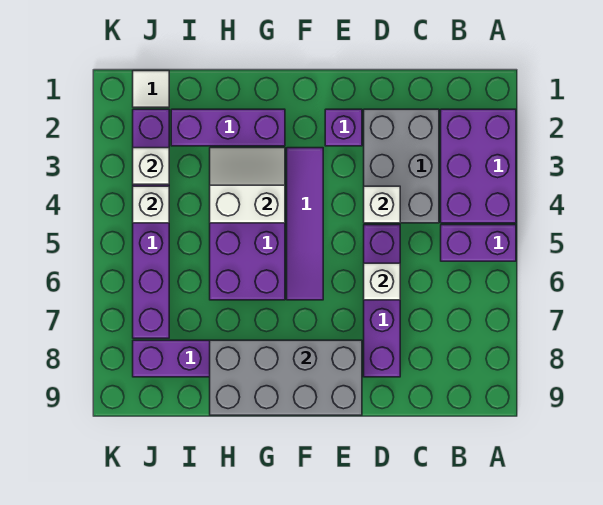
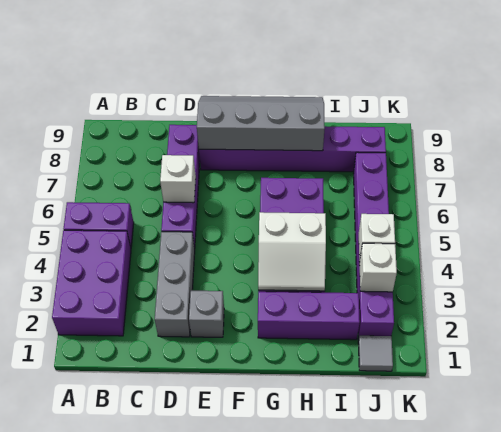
grey 2x3 brick [364,109,439,223] -> grey 1x3 brick [155,232,195,337]
white 1x1 brick [364,186,400,223] -> none
purple 1x1 brick [325,109,362,146] -> grey 1x1 brick [189,291,224,337]
grey 2x4 brick [210,340,362,415] -> grey 2x4 slope [197,96,325,151]
purple 1x4 tile [287,148,323,300] -> none
white 1x1 tile [133,71,169,107] -> grey 1x1 tile [358,336,393,371]

